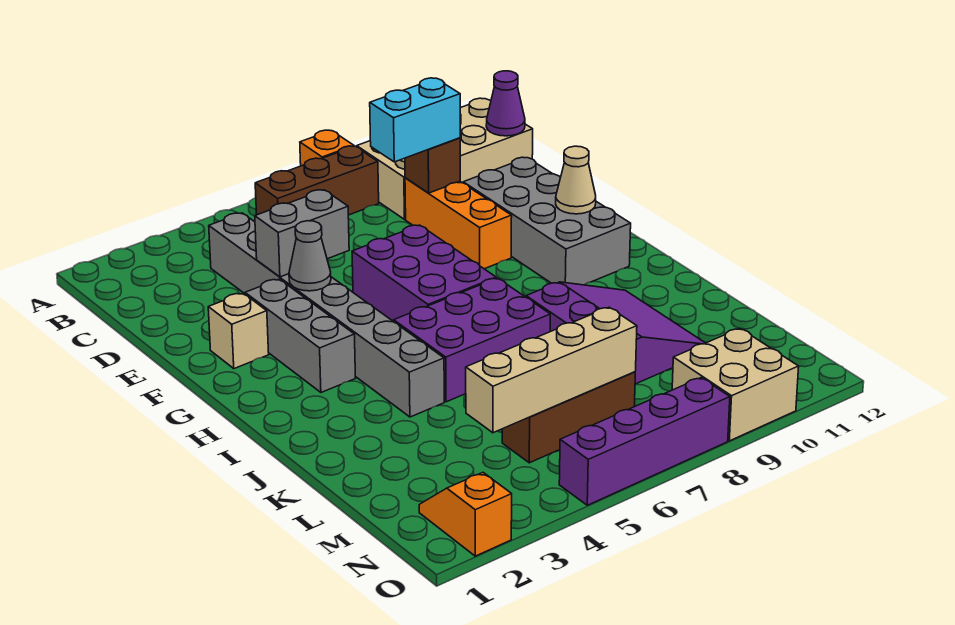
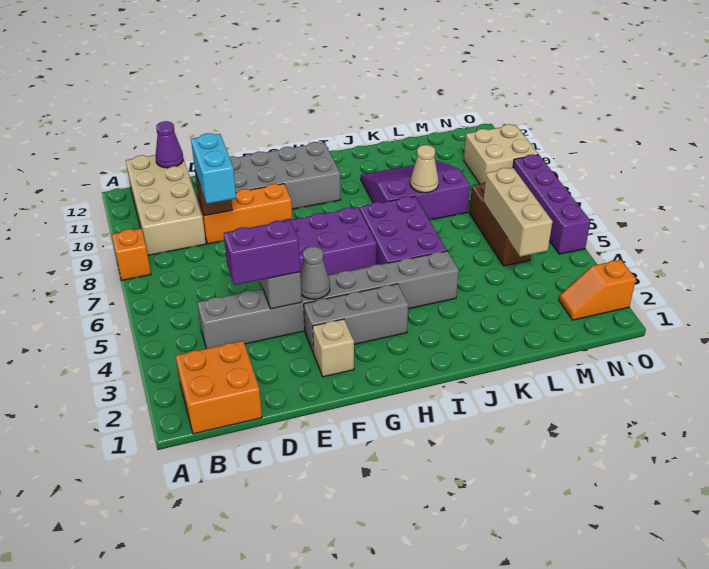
none -> orange 2x2 brick [176,341,262,434]
brown 1x3 brick [255,146,379,215] -> none
none -> purple 1x2 brick [224,220,300,285]
tan 1x1 cone [556,146,596,214] -> tan 1x1 cone moved to [410,145,439,193]
tan 1x4 brick [466,307,637,433] -> tan 1x3 brick [483,168,553,257]

